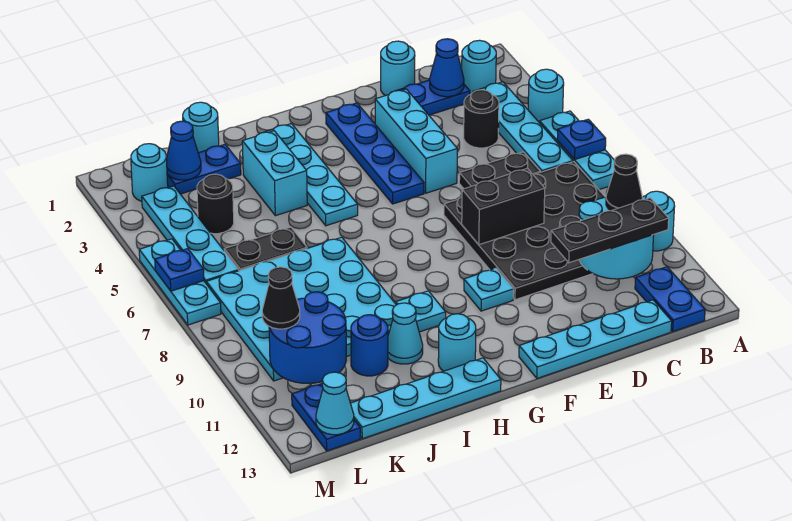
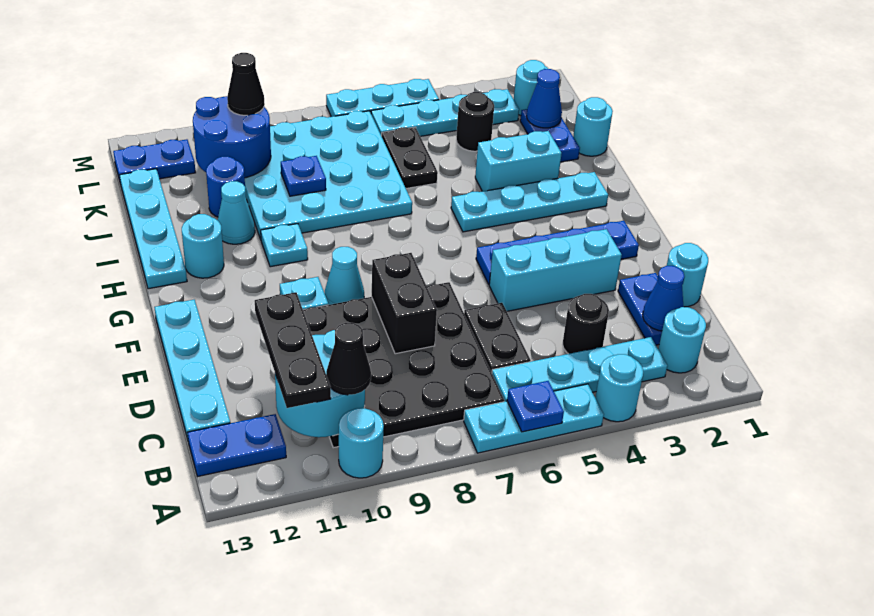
cyan 1x1 cone [316,372,354,435] -> cyan 1x1 cone moved to [325,247,364,305]
blue 1x1 plate [155,249,204,291] -> blue 1x1 plate moved to [281,156,326,196]

